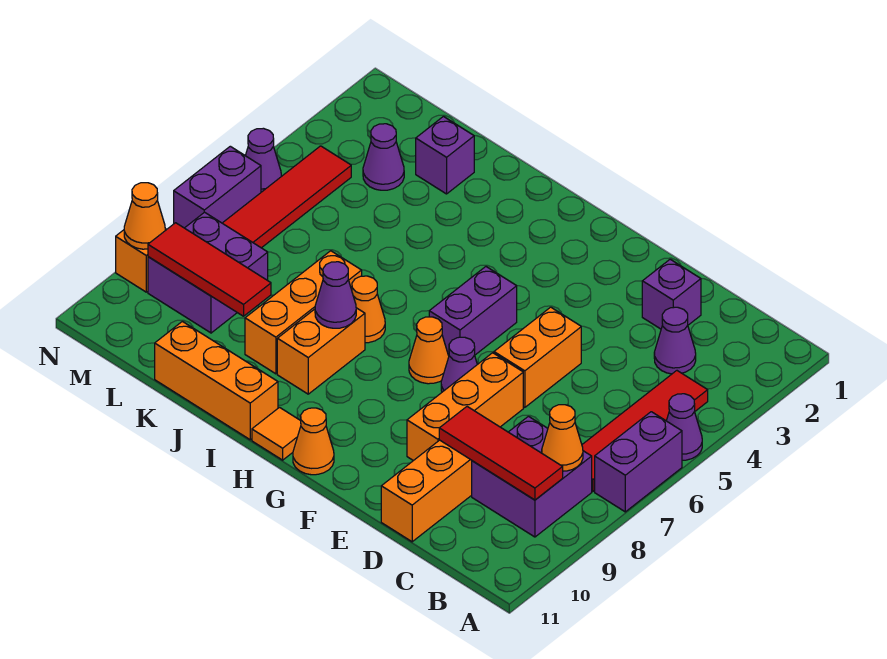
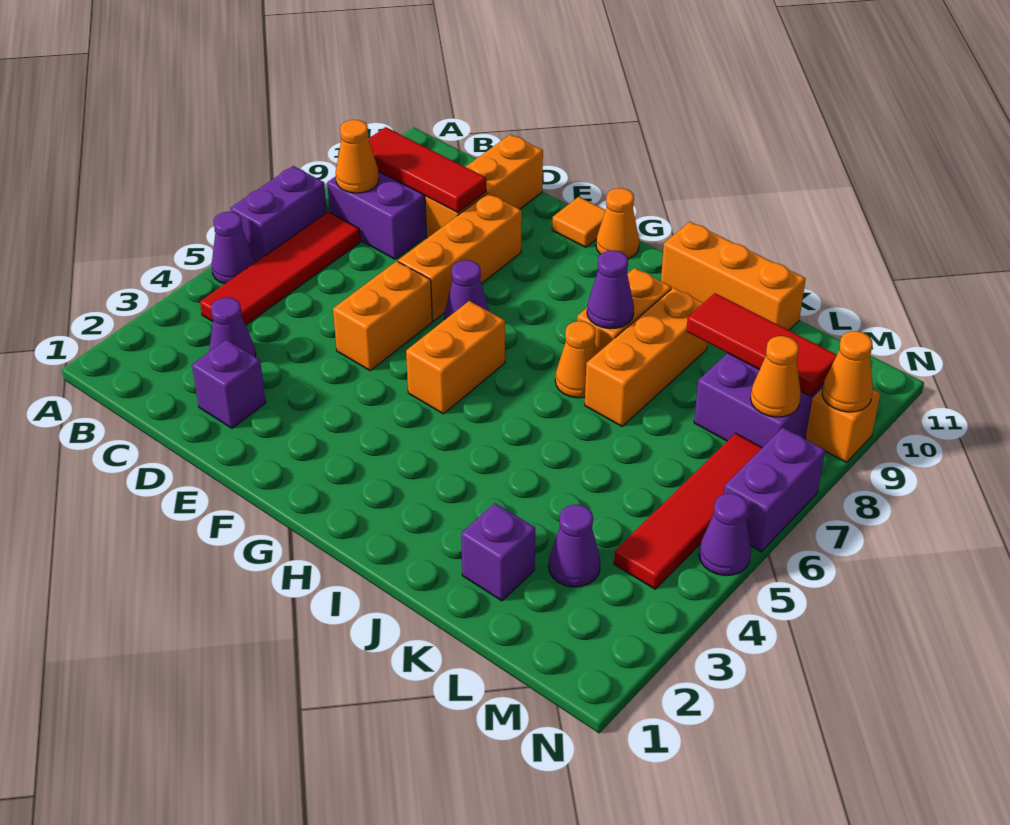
purple 1x2 brick [429,267,517,356] -> orange 1x2 brick [406,301,505,414]
orange 1x1 cone [409,317,449,384] -> orange 1x1 cone moved to [750,336,801,417]
orange 1x1 tile [252,407,301,460] -> orange 1x1 tile moved to [552,197,605,247]

